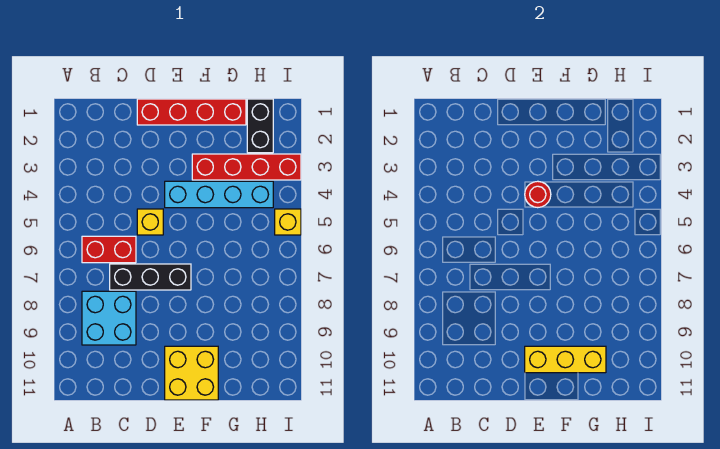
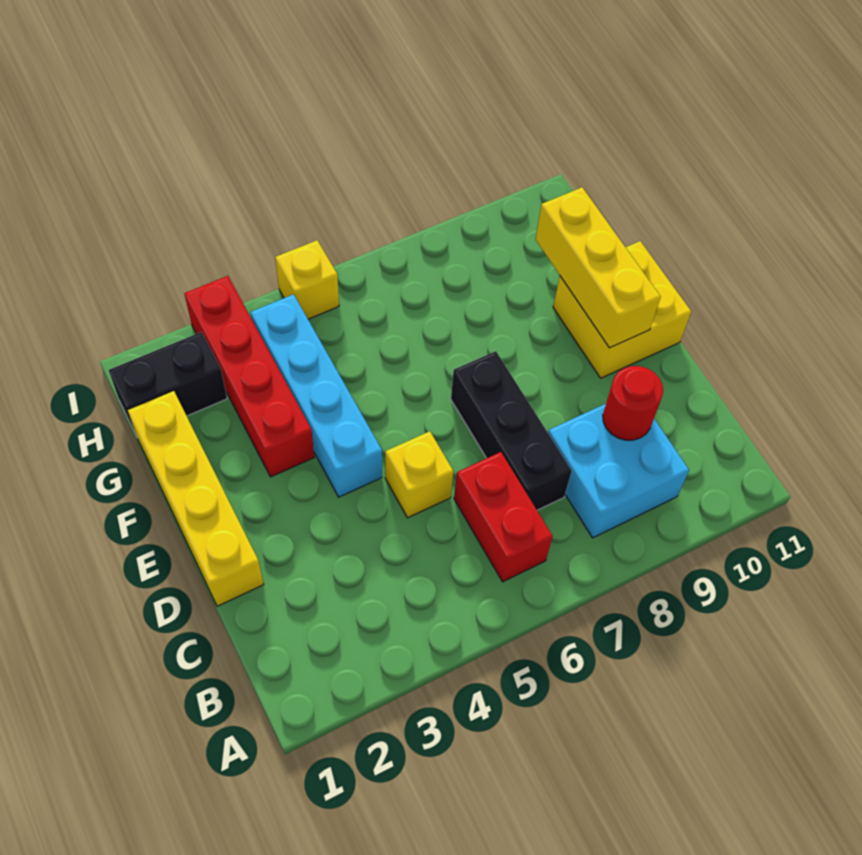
red 1x4 brick [137,99,246,125] -> yellow 1x4 brick [128,391,264,606]
red 1x1 round brick [525,181,551,208] -> red 1x1 round brick moved to [603,366,663,440]

